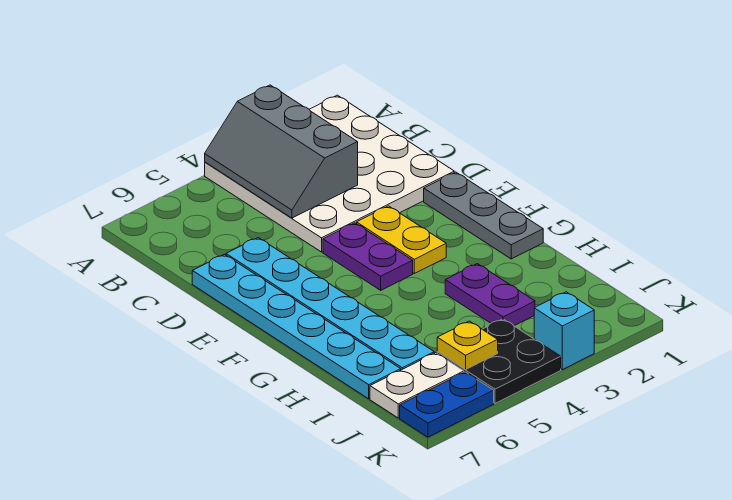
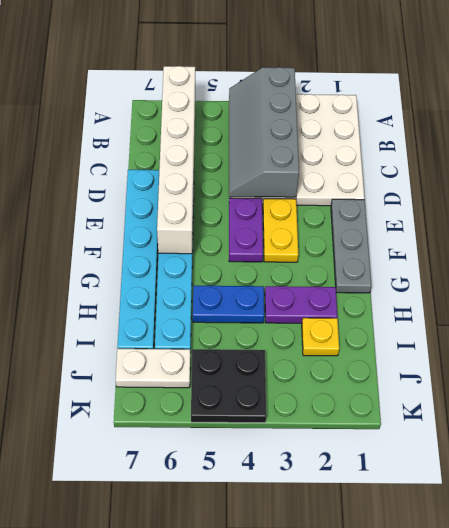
grey 2x3 slope [205,85,358,218] -> grey 2x4 slope [229,67,299,197]
none -> white 1x6 brick [157,66,195,254]
purple 1x2 plate [445,264,535,326] -> purple 1x2 plate turned to [265,286,337,323]
yellow 1x1 plate [437,321,498,369] -> yellow 1x1 plate moved to [302,318,339,356]
cyan 1x1 brick [534,292,594,370] -> none
blue 1x2 plate [400,372,494,437] -> blue 1x2 plate moved to [193,286,264,323]

